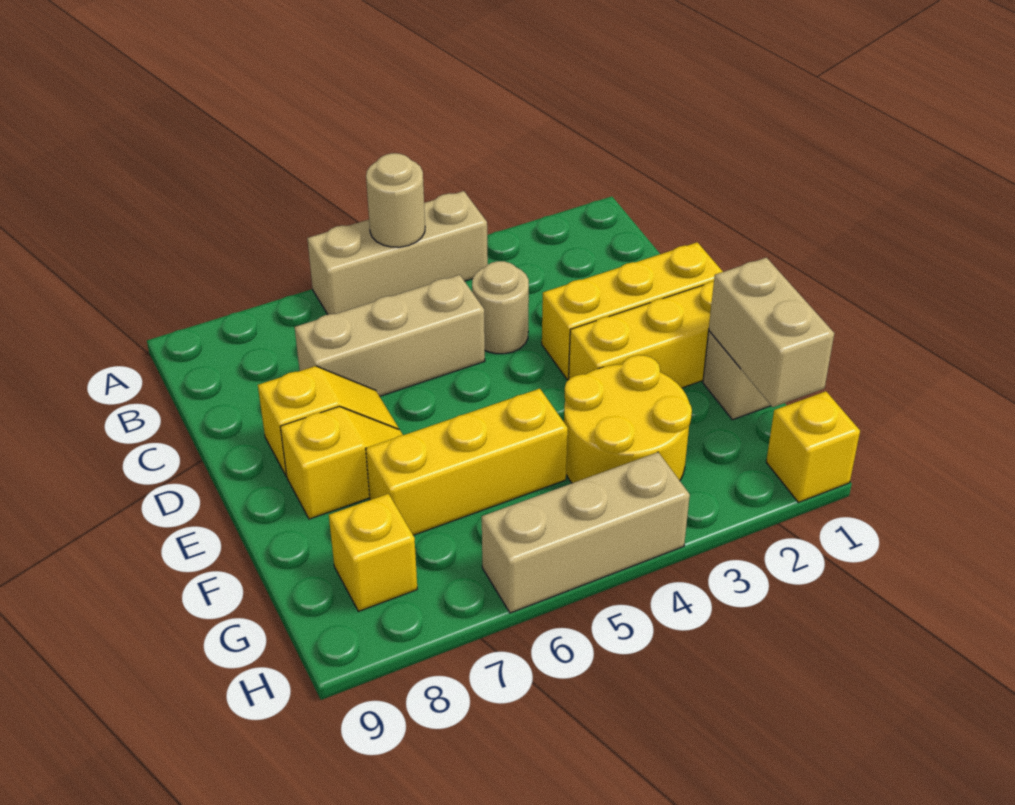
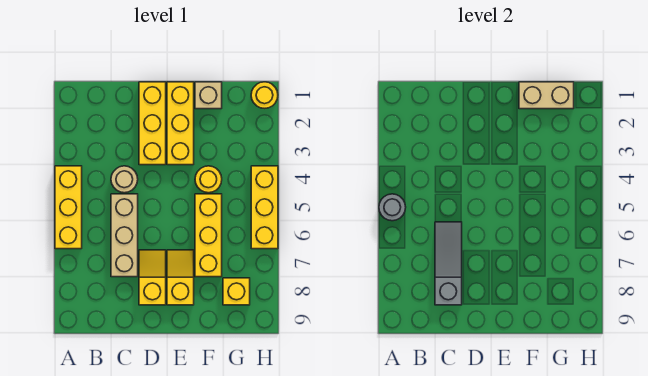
tan 1x3 brick [307,191,488,315] -> yellow 1x3 brick [55,166,82,249]
tan 1x1 round brick [366,153,425,247] -> grey 1x1 round brick [379,194,406,221]
none -> grey 1x3 slope [435,222,462,305]
yellow 2x2 round brick [564,355,692,483] -> yellow 1x1 round brick [195,166,222,193]
yellow 1x1 brick [766,391,860,502] -> yellow 1x1 round brick [251,82,278,108]
tan 1x3 brick [482,452,690,613] -> yellow 1x3 brick [251,166,278,249]

